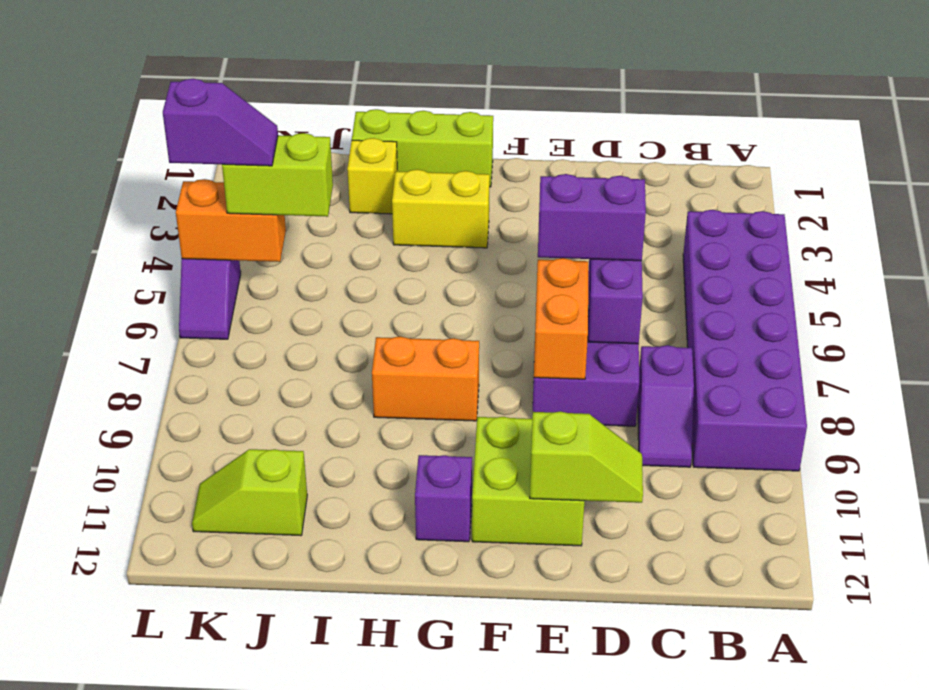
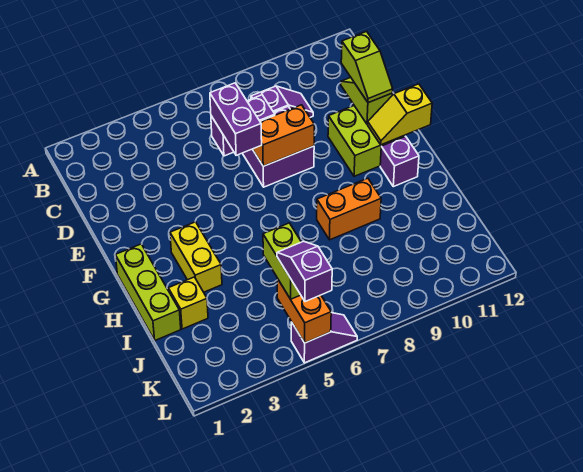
purple 2x6 brick [683,210,807,471] -> none
none -> yellow 1x2 slope [368,84,432,145]
orange 1x2 brick [372,336,479,421] -> orange 1x2 brick turned to [317,178,381,240]
lime 1x2 slope [192,449,307,536] -> lime 1x2 slope moved to [341,32,393,103]

